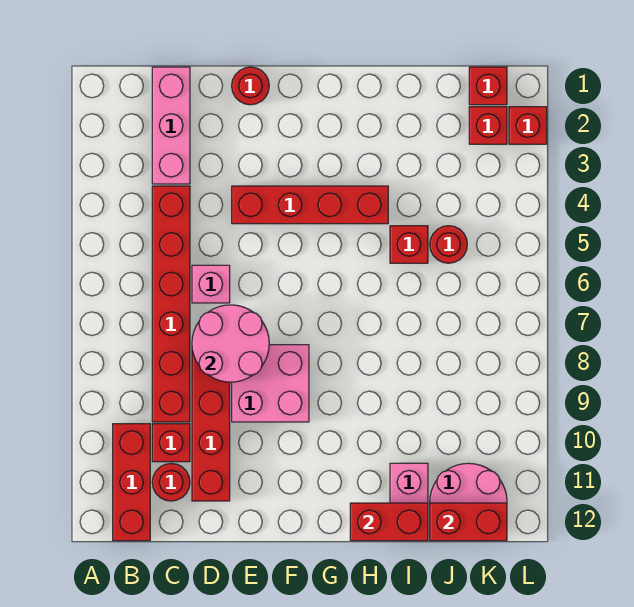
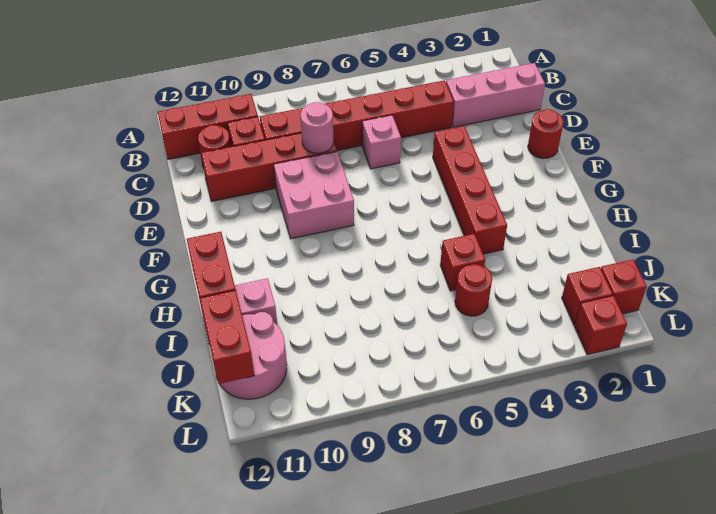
pink 2x2 round brick [192,305,269,382] -> pink 1x1 round brick [300,102,334,153]

